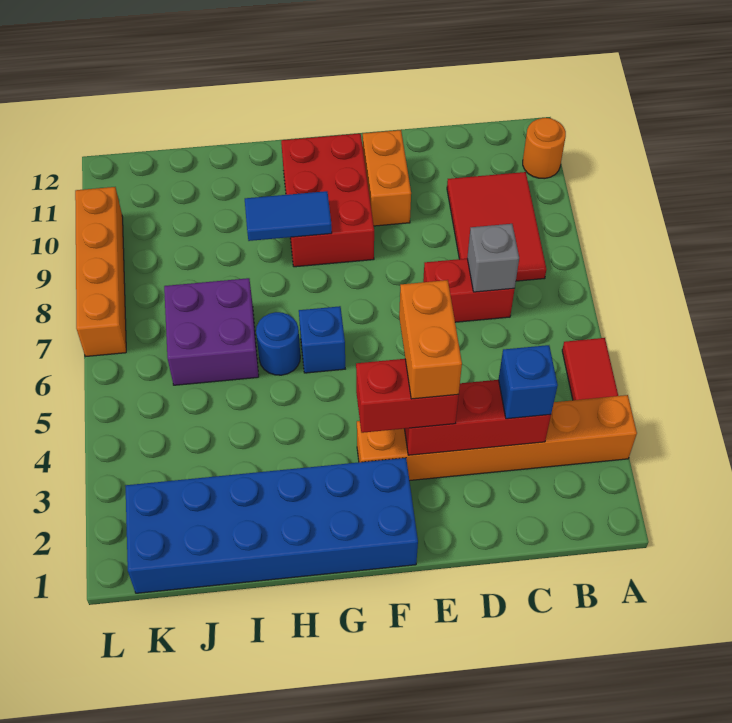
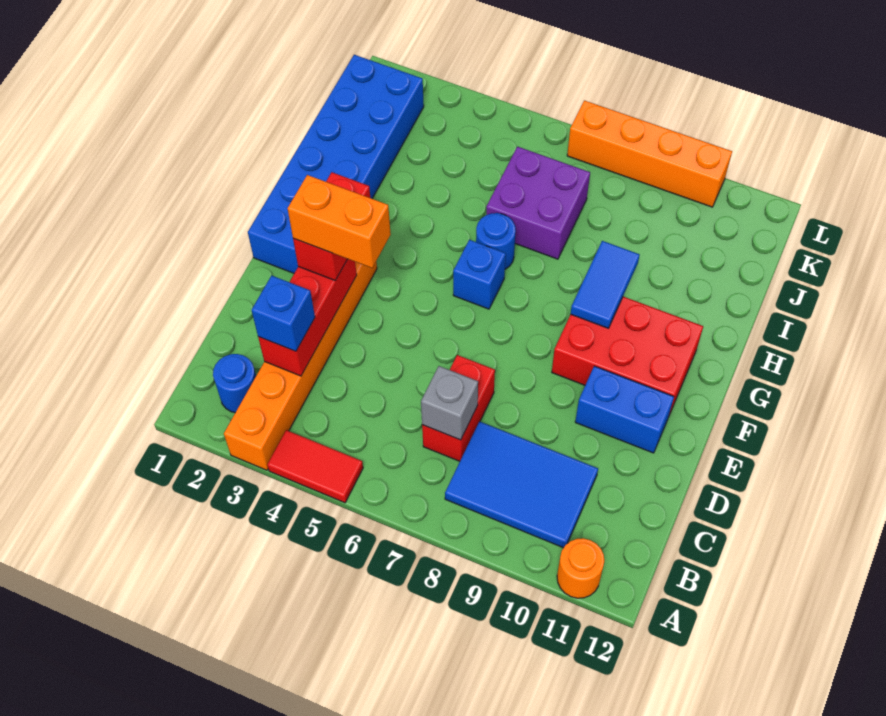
none -> blue 1x1 round brick [213,354,256,413]
red 2x3 tile [447,172,546,281] -> blue 2x3 tile [445,421,598,548]
orange 1x2 brick [363,130,411,226] -> blue 1x2 brick [575,366,674,453]

